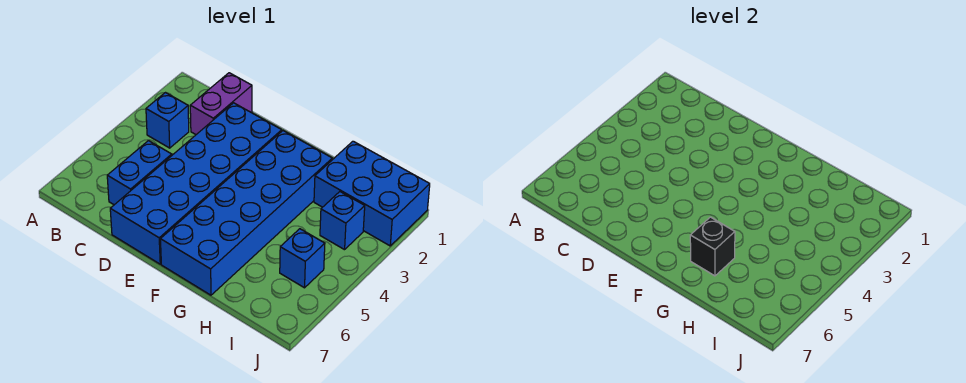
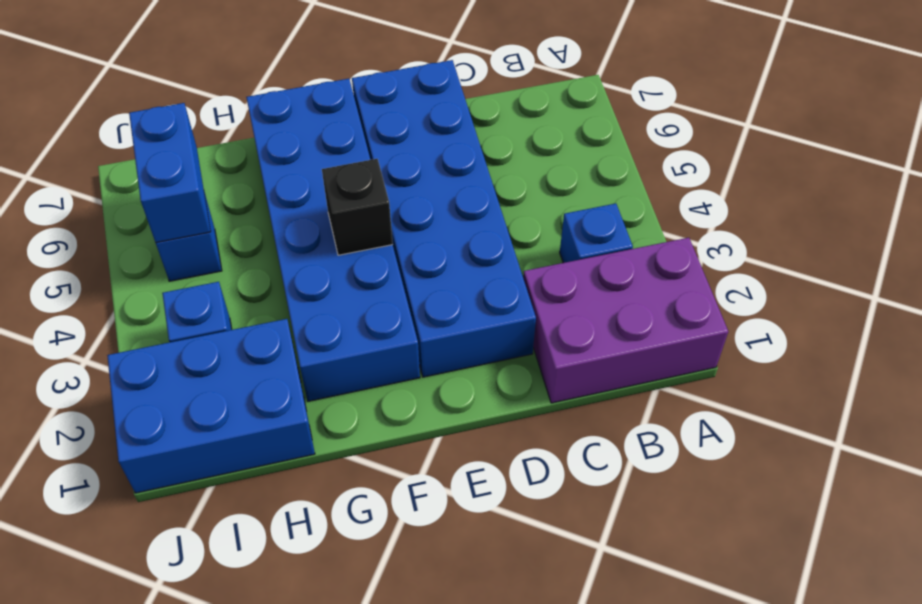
purple 1x2 brick [190,73,252,134] -> purple 2x3 brick [523,238,728,403]
blue 1x2 brick [107,141,172,205] -> blue 1x2 brick moved to [129,103,211,243]
black 1x1 brick [690,217,735,276] -> black 1x1 brick moved to [322,159,393,255]

